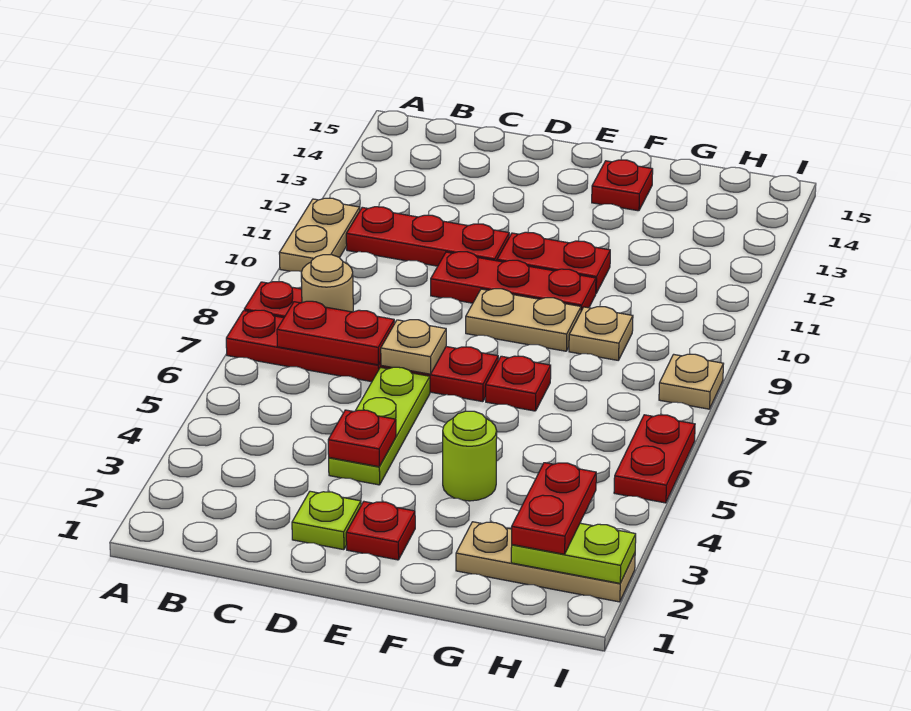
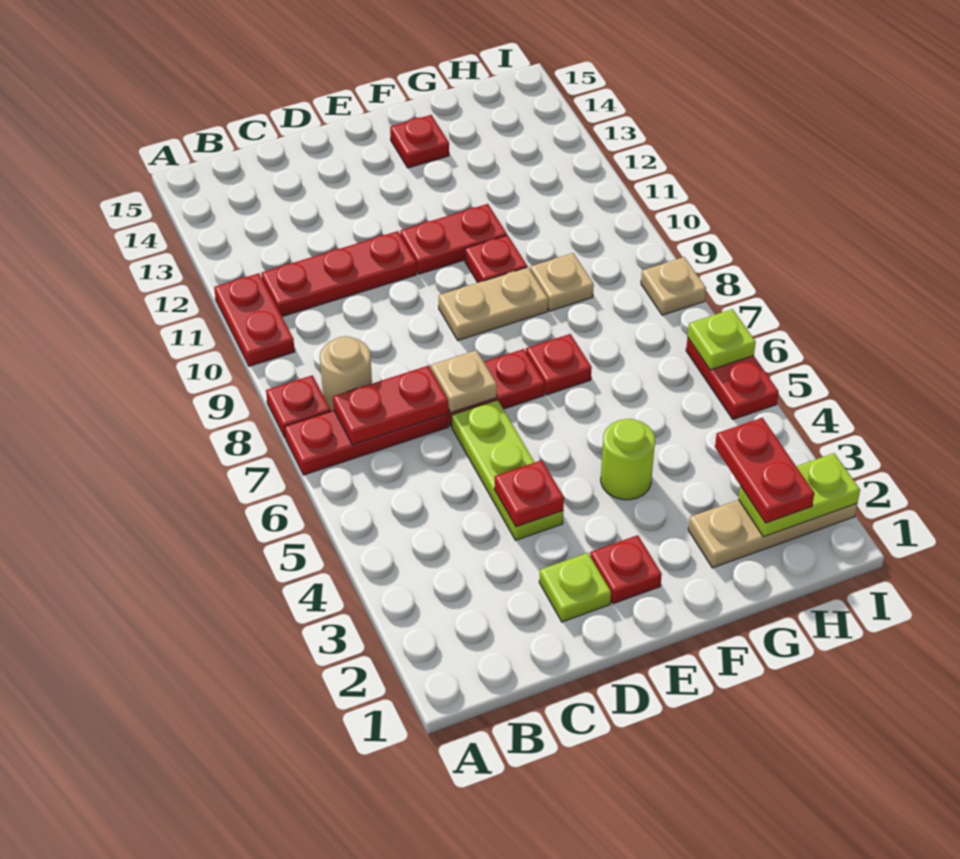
tan 1x2 plate [279,198,360,272] -> red 1x2 plate [214,273,295,366]
red 1x3 plate [431,252,596,311] -> red 1x1 plate [465,235,527,283]
none -> lime 1x1 plate [688,309,756,370]

